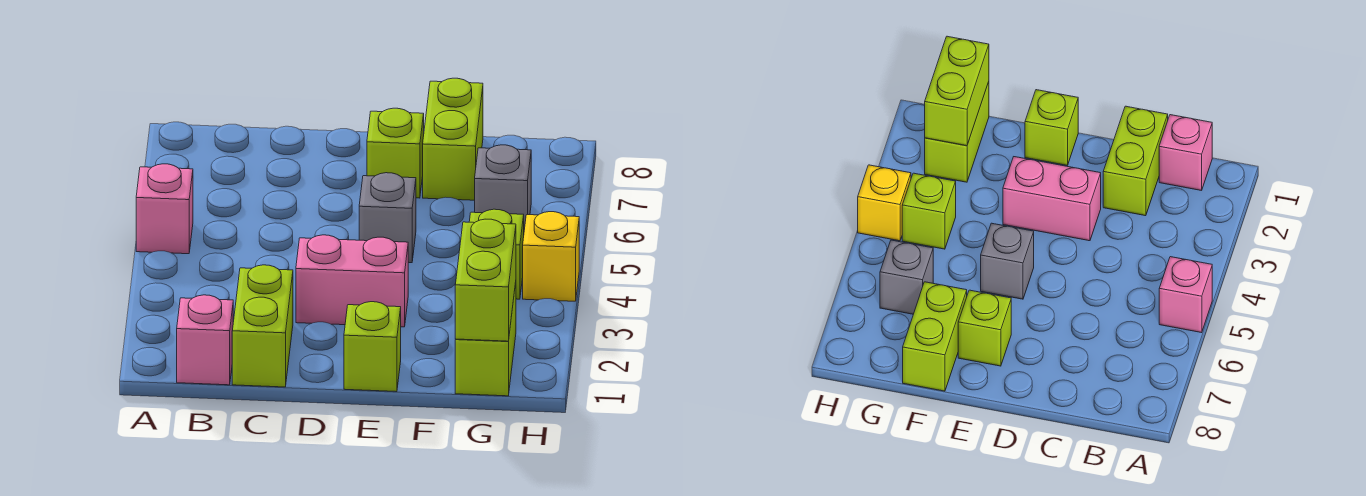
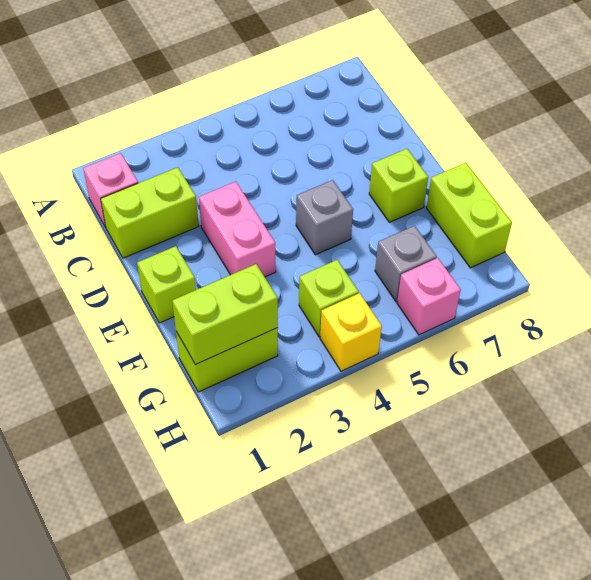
pink 1x1 brick [136,164,193,254] -> pink 1x1 brick moved to [397,258,461,335]
lime 1x2 brick [423,78,483,200] -> lime 1x2 brick turned to [427,163,512,268]

